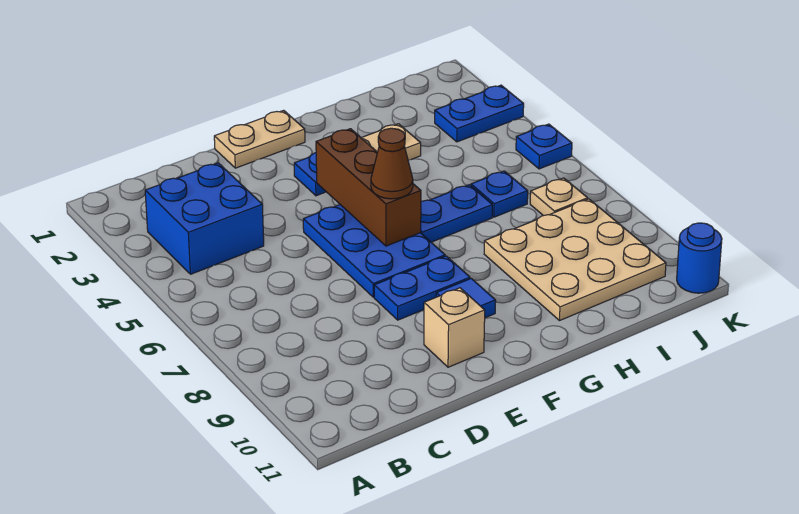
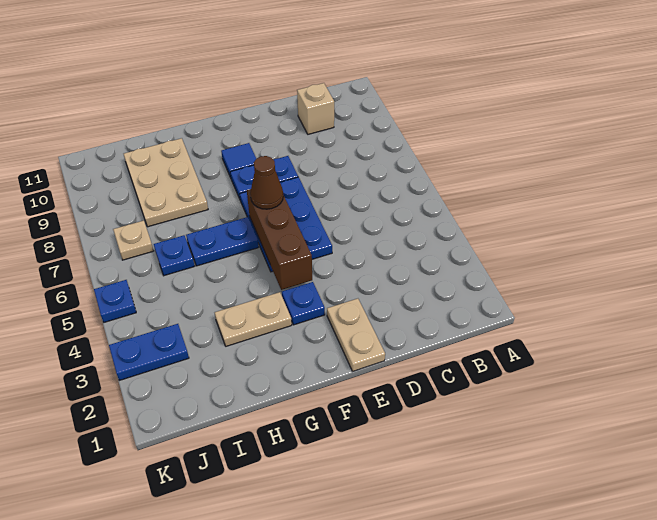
blue 2x2 brick [145,163,264,274] -> none
tan 1x2 plate [214,110,305,168] -> tan 1x2 plate turned to [327,299,385,371]
tan 1x1 brick [424,288,485,367] -> tan 1x1 brick moved to [297,83,334,134]
tan 3x3 plate [484,199,666,320] -> tan 2x3 plate [124,138,208,227]
blue 1x1 round brick [677,223,722,293] -> none

